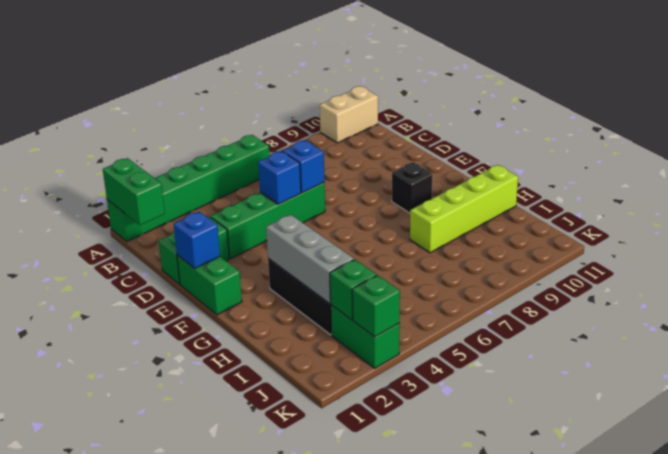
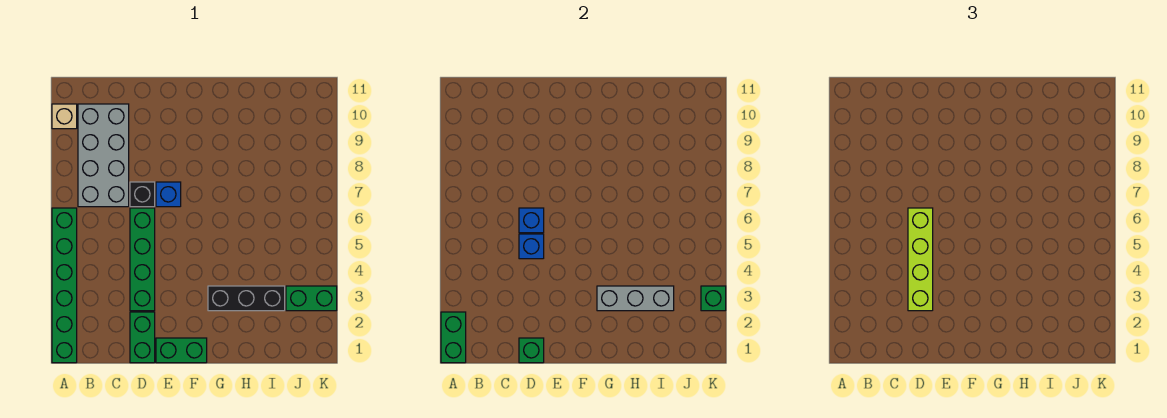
green 1x2 brick [103,158,165,225] -> green 1x2 brick turned to [441,312,466,363]
tan 1x2 brick [320,86,378,143] -> tan 1x1 brick [52,104,77,129]
none -> grey 2x4 brick [78,104,129,207]
blue 1x1 brick [174,212,220,269] -> blue 1x1 brick moved to [156,182,181,207]
black 1x1 brick [392,162,432,213] -> black 1x1 brick moved to [130,182,155,207]
lime 1x4 brick [410,165,518,253] -> lime 1x4 brick moved to [908,208,933,311]
green 1x1 brick [330,259,376,320] -> green 1x1 brick moved to [519,338,544,363]

